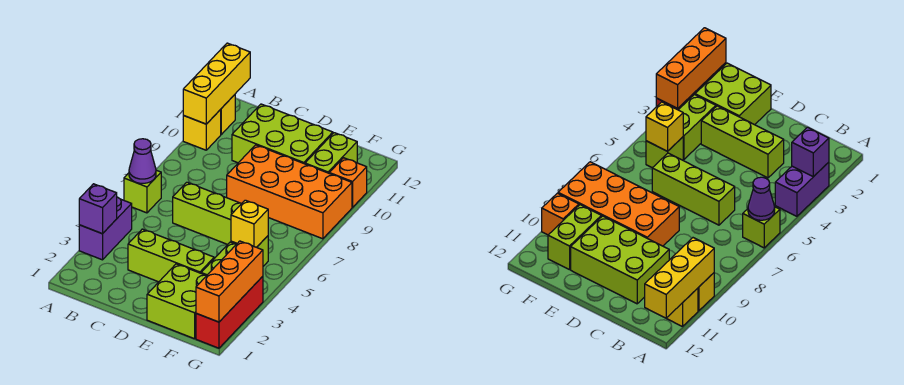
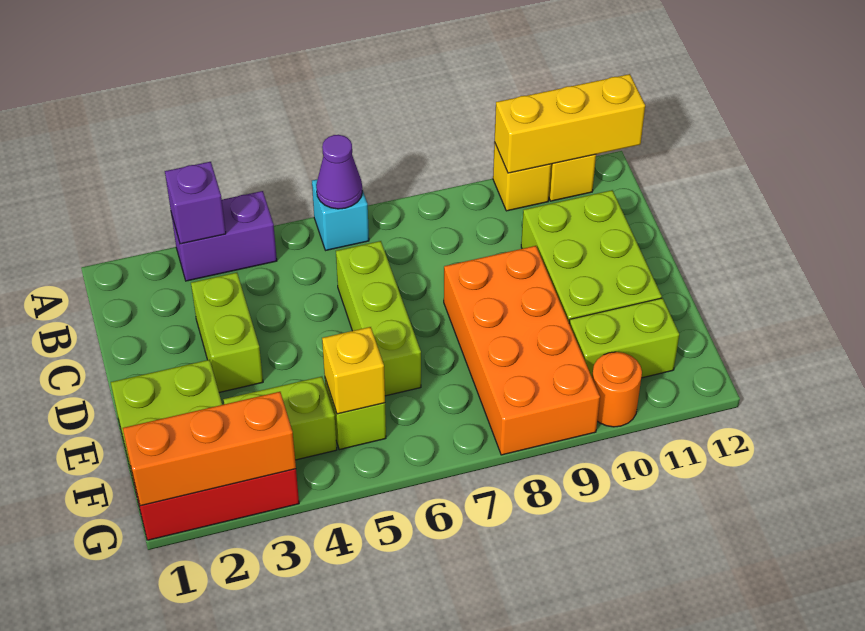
lime 1x1 brick [124,170,161,213] -> cyan 1x1 brick [312,179,369,250]
lime 1x3 brick [128,229,214,282] -> lime 1x2 brick [191,273,263,393]
orange 1x1 brick [329,158,367,207] -> orange 1x1 round brick [592,352,642,427]

